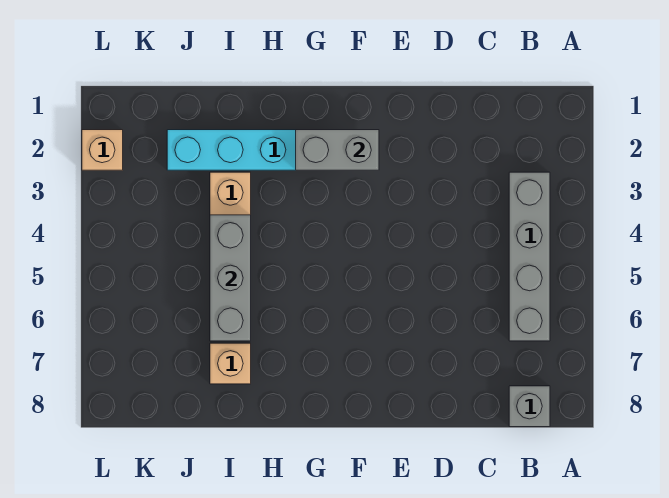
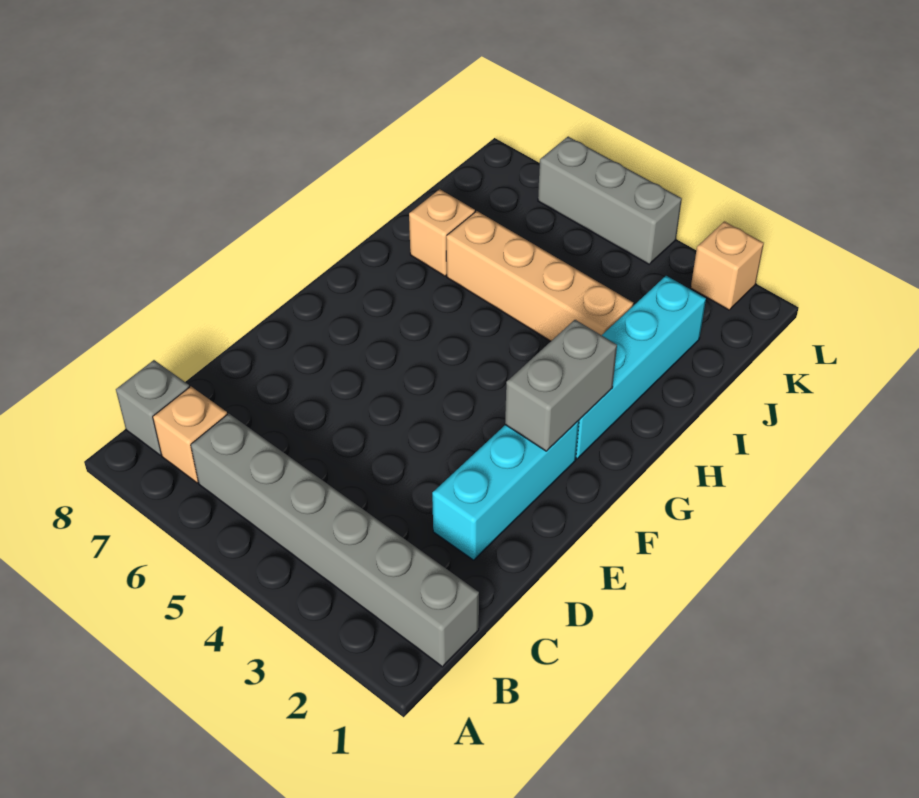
grey 1x4 brick [509,172,550,341] -> grey 1x6 brick [191,414,479,667]
none -> tan 1x1 brick [153,386,227,483]
none -> cyan 1x3 brick [432,421,579,560]
grey 1x3 brick [210,215,251,341] -> grey 1x3 brick moved to [538,137,682,264]

